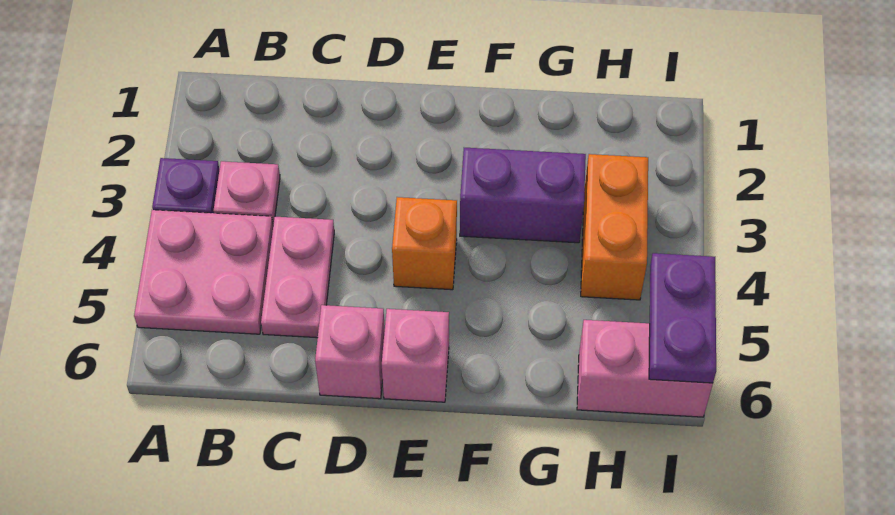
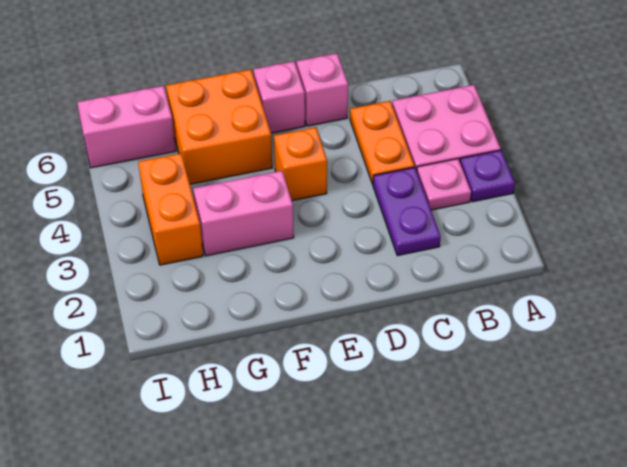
pink 1x2 plate [261,217,334,338] -> orange 1x2 plate [350,101,414,184]
purple 1x2 brick [460,148,586,243] -> pink 1x2 brick [193,171,294,256]
none -> orange 2x2 brick [166,69,272,184]
purple 1x2 plate [649,253,716,383] -> purple 1x2 plate moved to [373,167,441,256]

